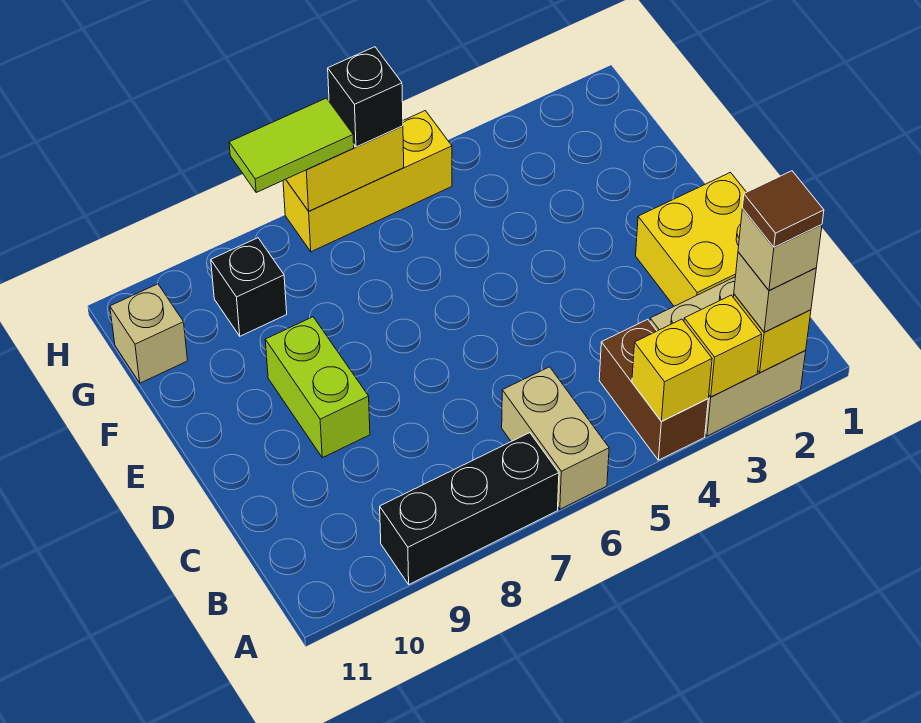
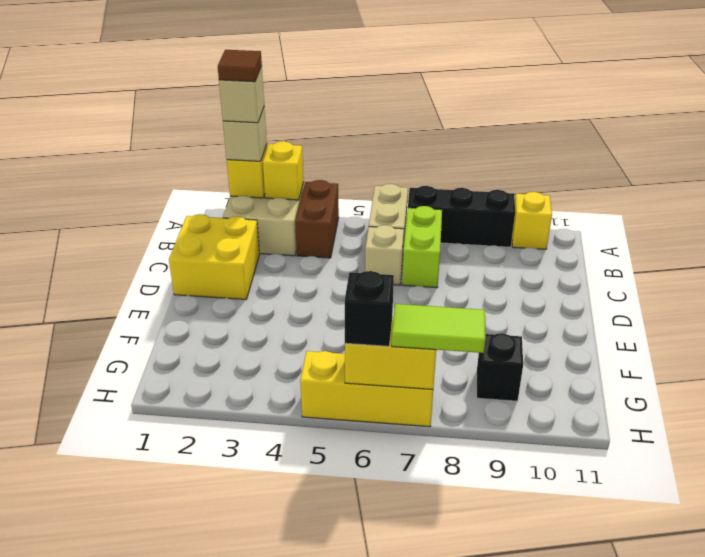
yellow 1x1 brick [632,319,712,422] -> yellow 1x1 brick moved to [512,192,552,249]
lime 1x2 brick [265,317,370,458] -> lime 1x2 brick moved to [402,206,442,288]
tan 1x1 brick [110,284,188,383] -> tan 1x1 brick moved to [365,225,404,285]

